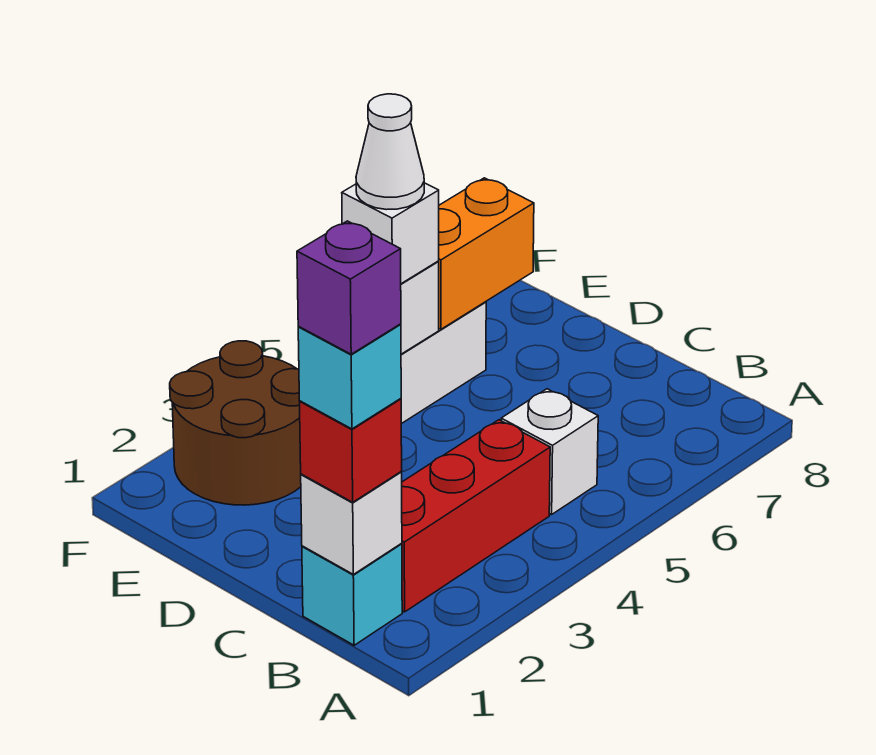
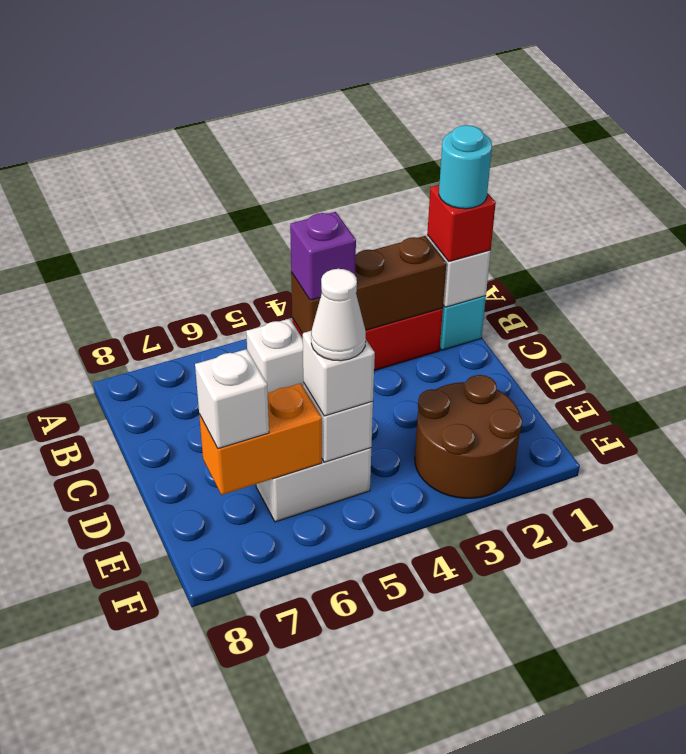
cyan 1x1 brick [298,324,401,429] -> cyan 1x1 round brick [439,125,492,209]
purple 1x1 brick [297,221,401,354] -> purple 1x1 brick moved to [290,212,356,300]
none -> brown 1x3 brick [291,236,446,334]
none -> white 1x1 brick [195,349,269,449]

